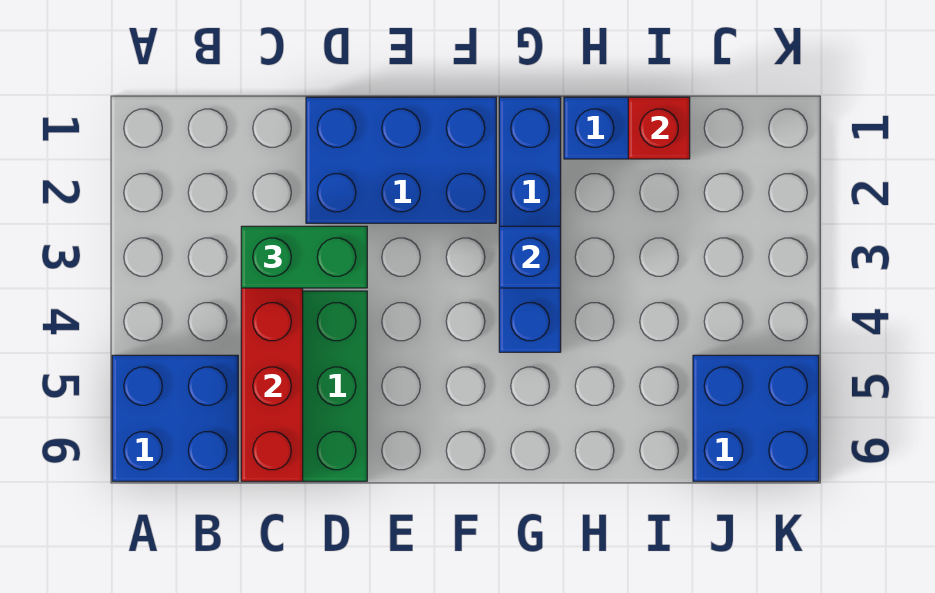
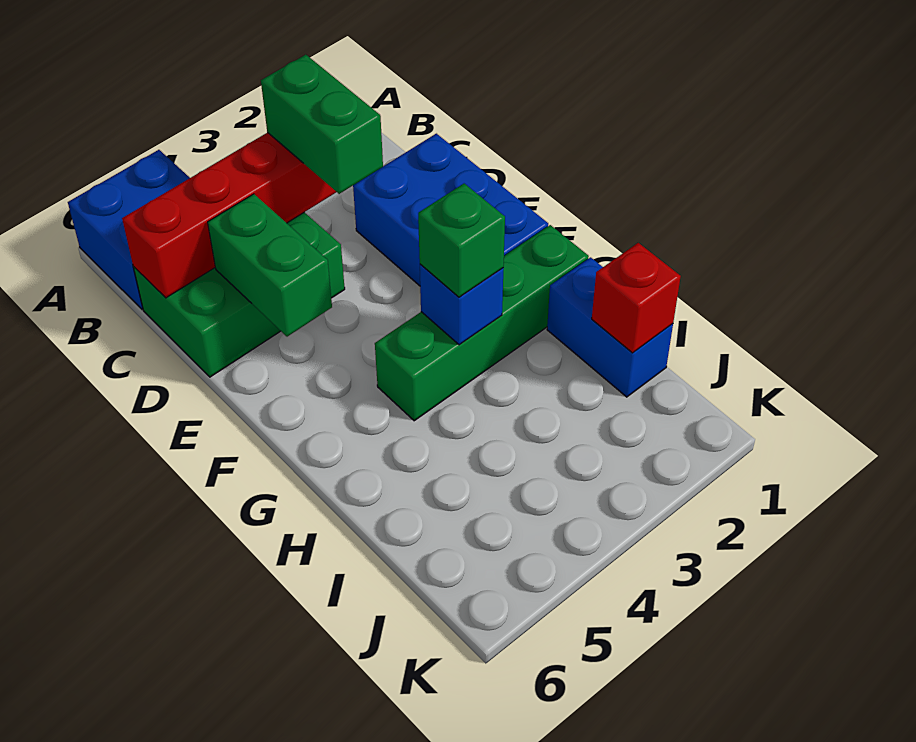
none -> green 1x2 brick [208,194,332,337]
blue 1x4 brick [499,97,561,352] -> green 1x4 brick [375,225,589,421]
none -> green 1x1 brick [418,184,505,297]
blue 2x2 brick [693,355,819,481] -> none

